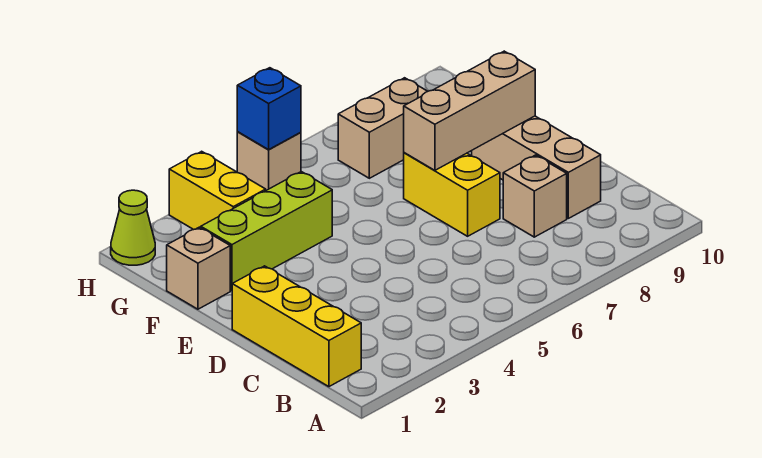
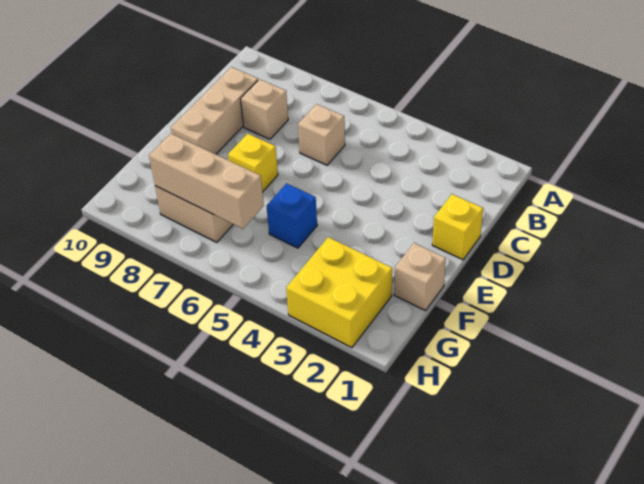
yellow 1x3 brick [232,266,361,387] -> yellow 1x1 brick [432,194,483,260]
yellow 1x2 brick [404,153,500,236] -> yellow 1x1 brick [228,134,278,192]
tan 1x3 brick [404,51,535,170] -> tan 1x3 brick moved to [149,133,264,229]
lime 1x3 brick [201,172,332,291] -> none
yellow 1x2 brick [169,151,266,230] -> yellow 2x2 brick [286,237,392,348]
lime 1x1 cone [111,190,155,265] -> none
tan 1x1 brick [237,132,301,190] -> tan 1x1 brick moved to [298,104,345,165]
blue 1x1 brick [237,68,301,150] -> blue 1x1 brick moved to [266,183,317,248]

